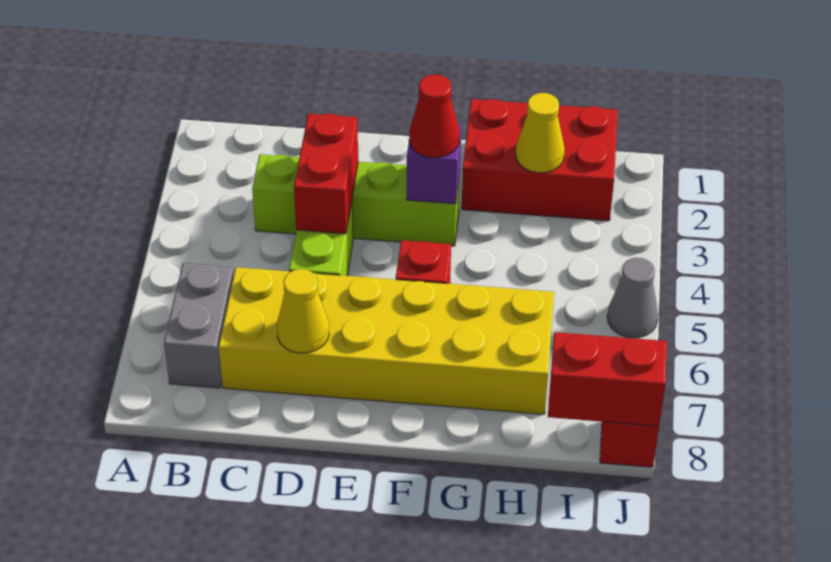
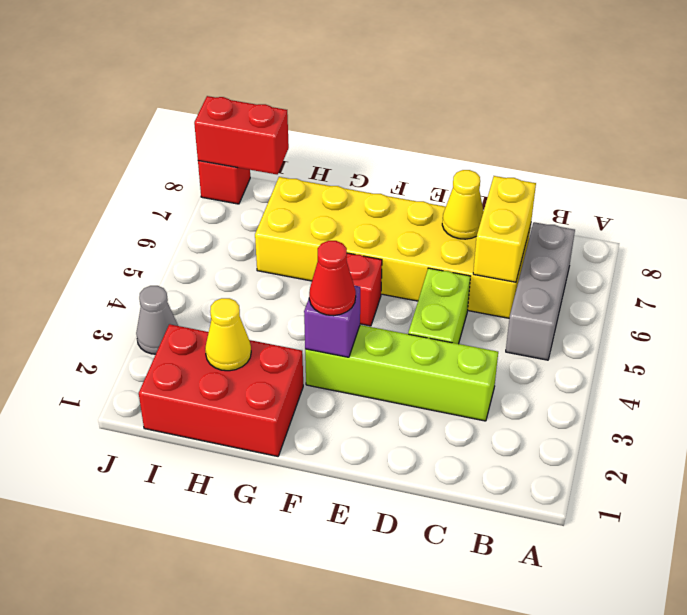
grey 1x2 brick [164,263,234,388] -> grey 1x3 brick [506,222,575,360]
none -> yellow 1x2 brick [473,176,536,282]
red 1x2 brick [294,114,358,234] -> none
grey 1x1 cone [607,258,658,338] -> grey 1x1 cone moved to [136,286,178,354]

